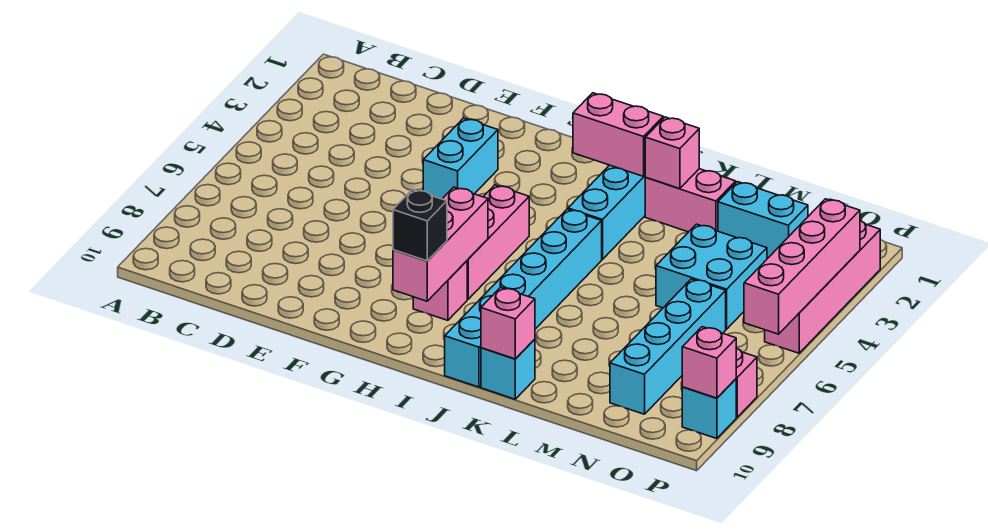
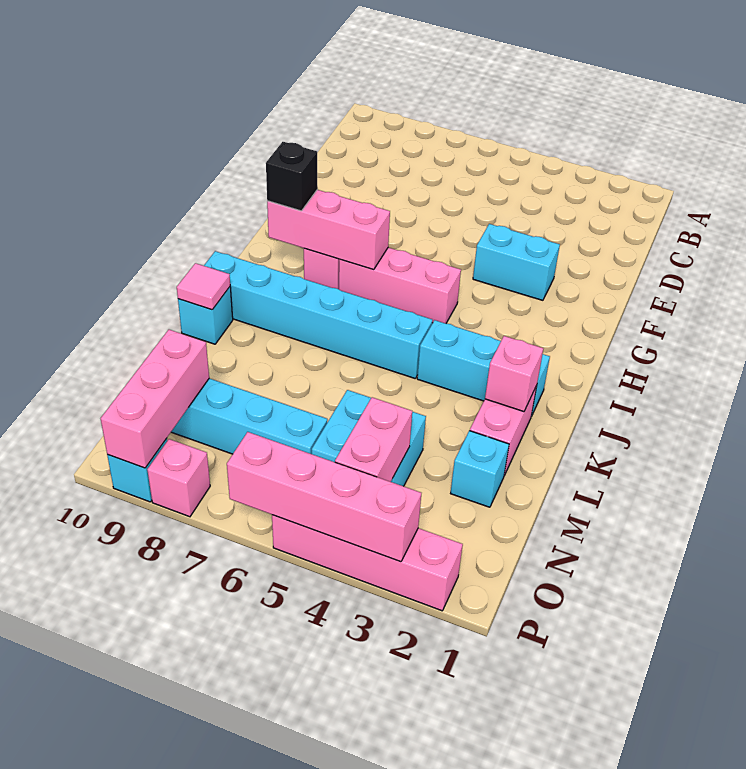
pink 1x2 brick [573,93,663,176] -> pink 1x2 brick moved to [335,397,412,482]
pink 1x1 brick [481,287,535,359] -> pink 1x1 tile [177,263,230,310]
cyan 1x2 brick [718,182,808,258] -> cyan 1x1 brick [451,431,509,507]
pink 1x1 brick [682,327,736,398] -> pink 1x3 brick [101,330,209,468]

